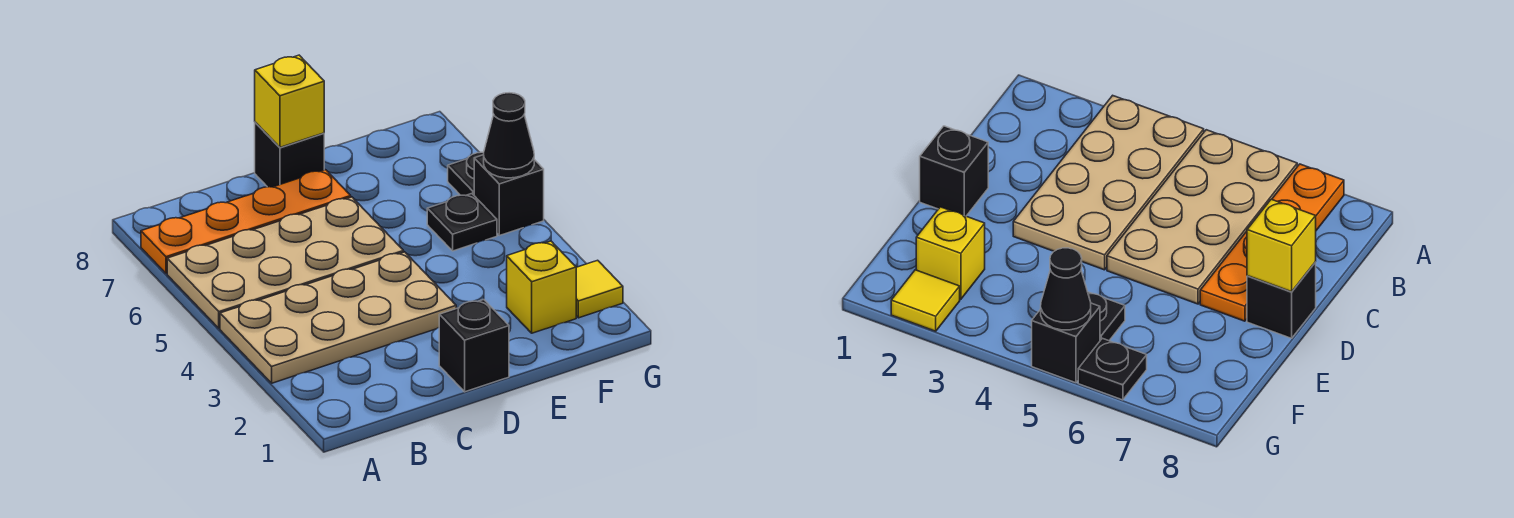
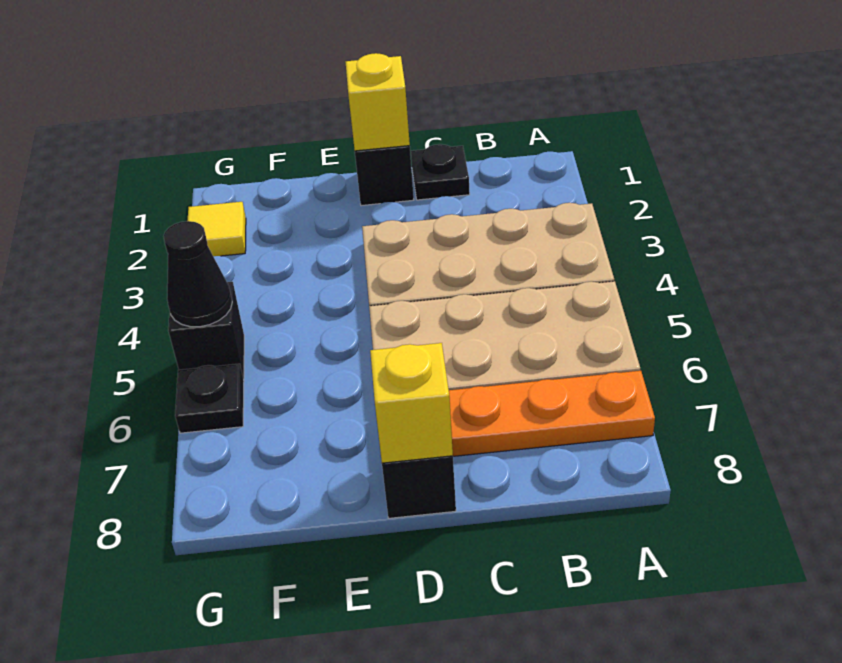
yellow 1x1 brick [507,241,576,333] -> yellow 1x1 brick moved to [346,53,410,151]
black 1x1 plate [427,194,497,251] -> black 1x1 plate moved to [411,144,470,200]

